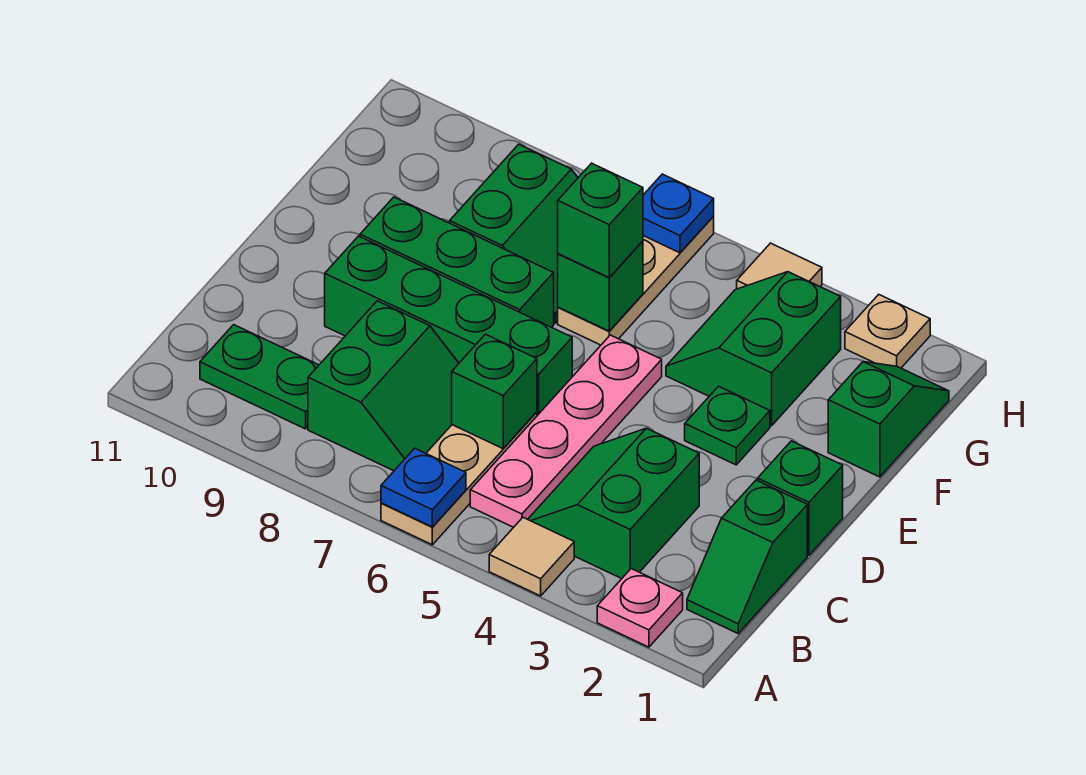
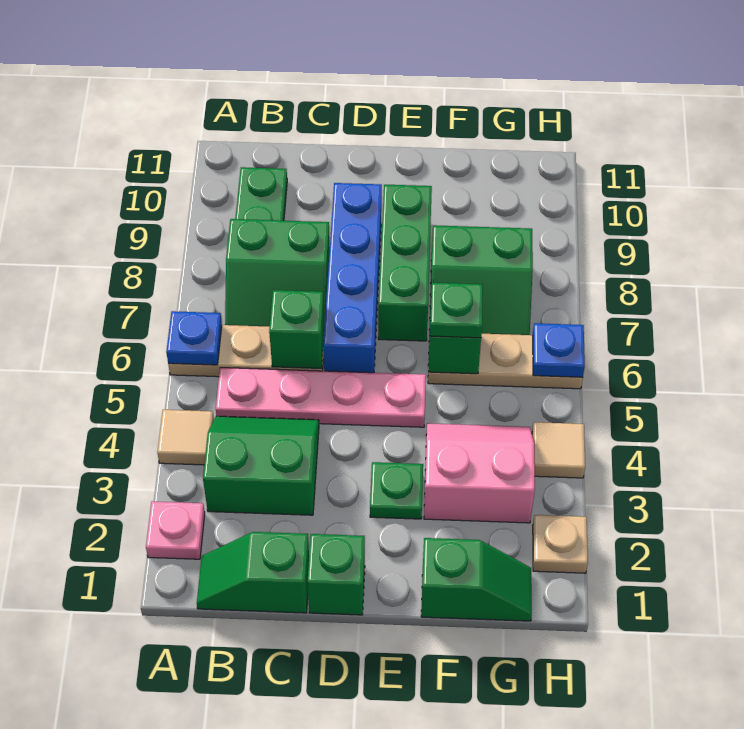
green 1x4 brick [325,236,572,416] -> blue 1x4 brick [323,183,382,373]
green 2x2 slope [666,272,841,426] -> pink 2x2 slope [424,423,535,523]
green 1x1 brick [558,163,643,278] -> green 1x1 plate [430,283,483,338]

